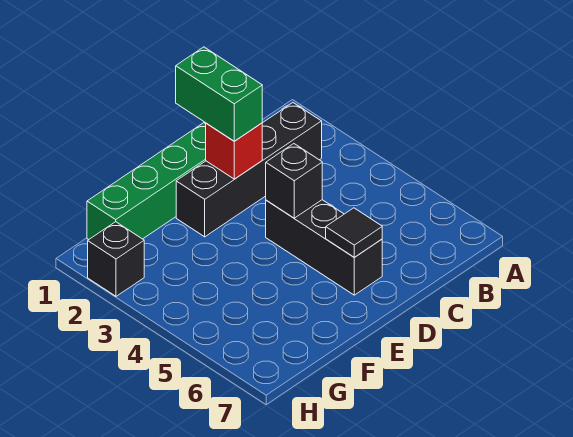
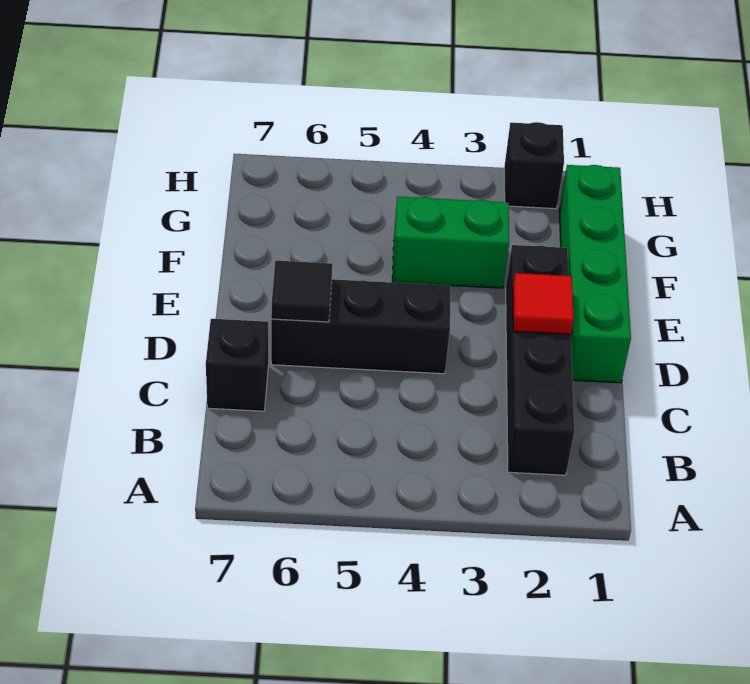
green 1x2 brick [176,47,262,141] -> green 1x2 brick moved to [392,197,509,288]
red 1x1 brick [206,123,262,179] -> red 1x1 tile [513,273,574,335]
black 1x1 brick [266,144,322,218] -> black 1x1 brick moved to [206,319,268,411]

